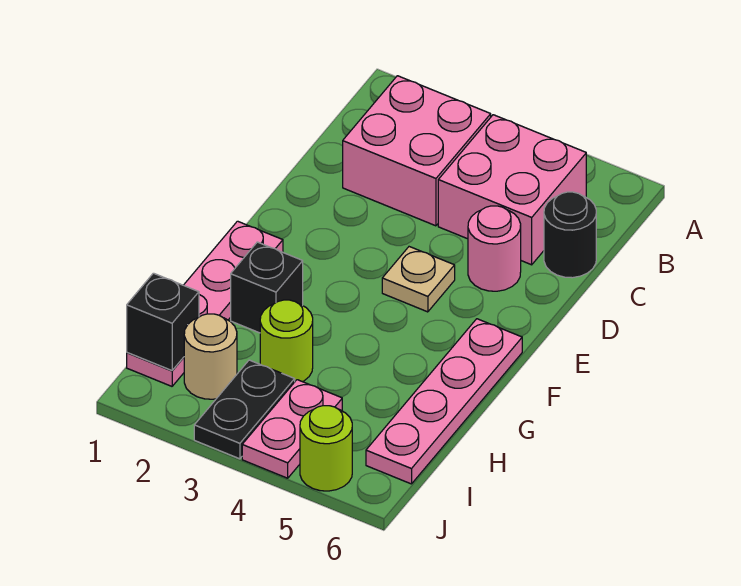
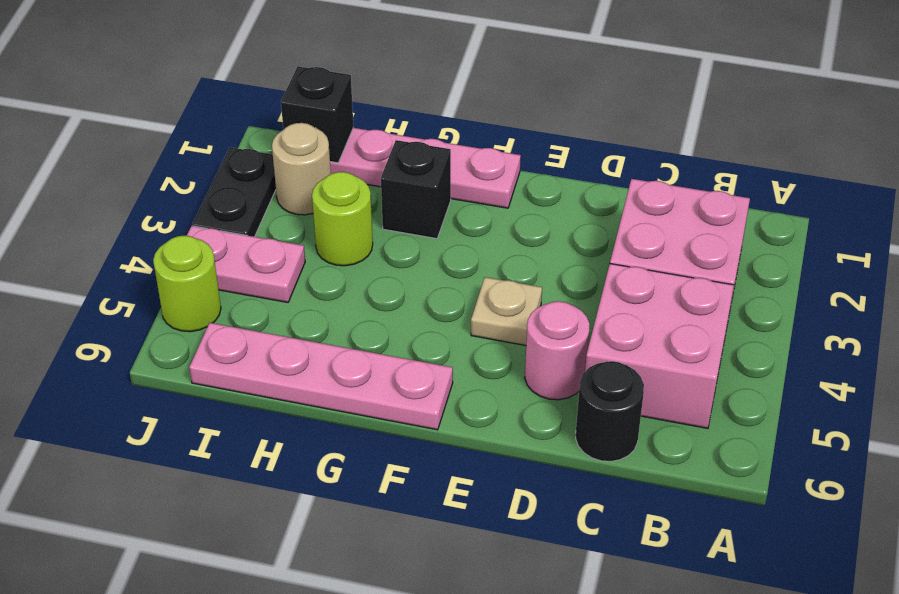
black 1x2 plate [194,360,295,459] -> black 1x2 plate turned to [192,147,276,237]

